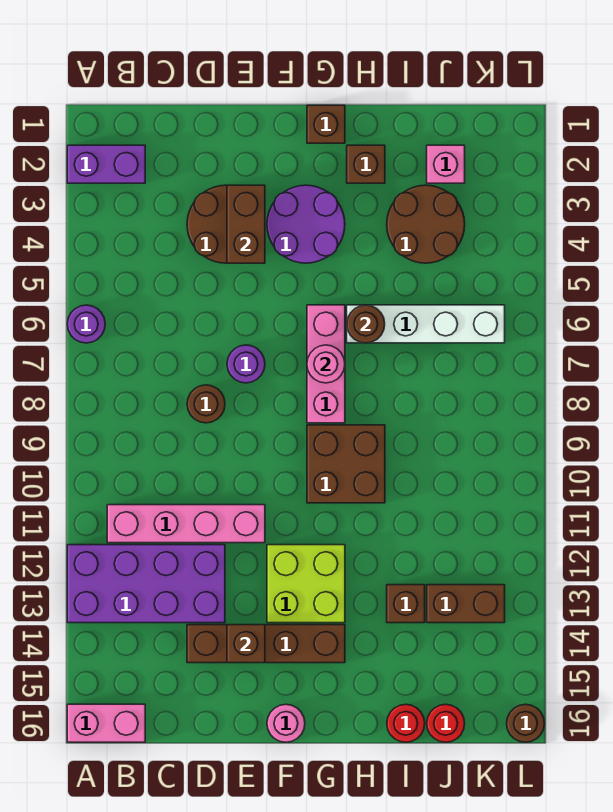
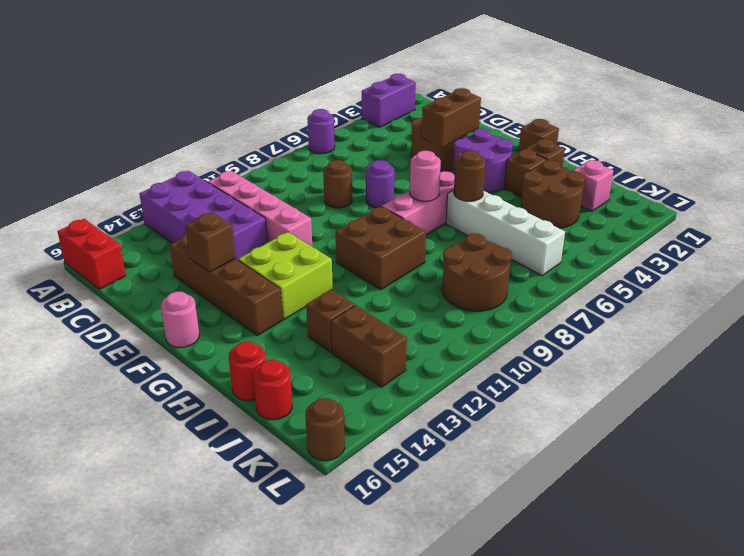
purple 1x2 brick [67,145,145,183] -> purple 1x2 brick turned to [362,74,416,127]
pink 1x2 brick [67,704,145,742] -> red 1x2 brick [57,219,126,289]
none -> brown 1x1 brick [504,149,547,198]
none -> brown 2x2 round brick [442,234,512,311]

